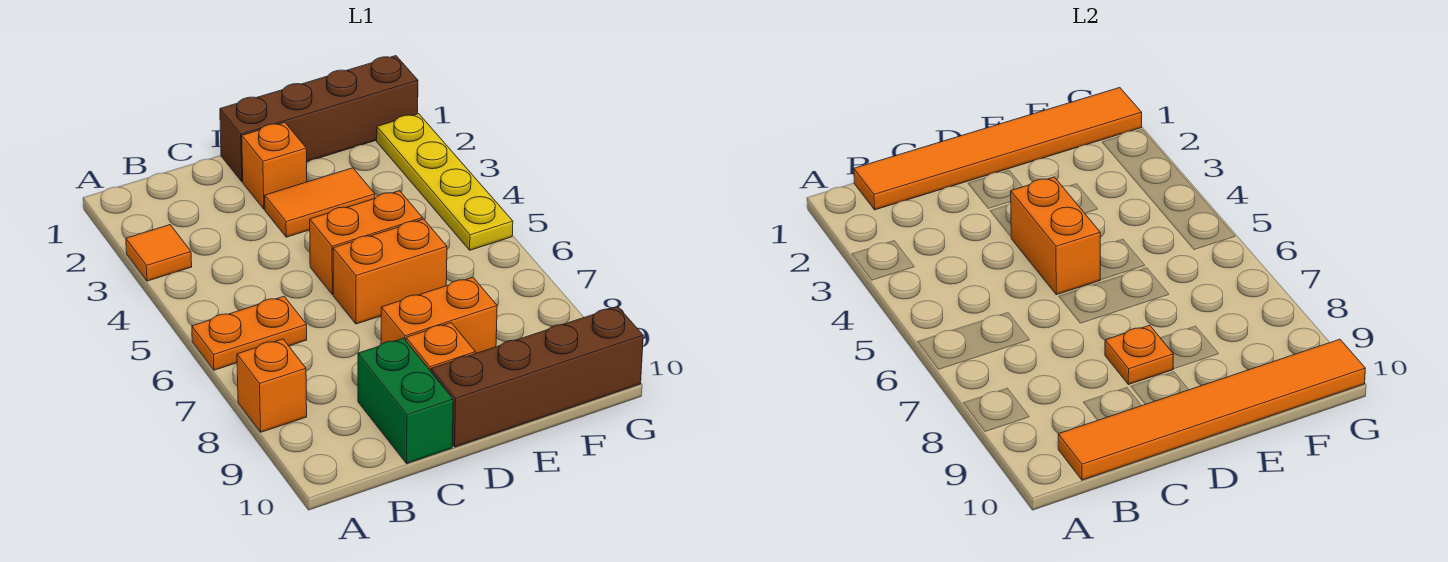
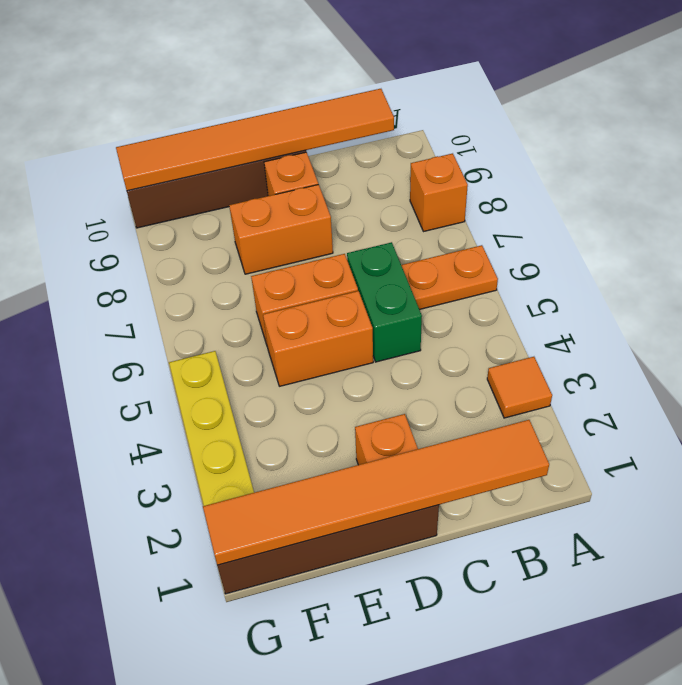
green 1x2 brick [358,338,453,463] -> green 1x2 brick moved to [347,242,422,362]
orange 1x2 tile [265,168,375,237] -> none
orange 1x2 brick [1011,177,1100,295] -> none
orange 1x1 plate [1105,325,1174,385] -> none

